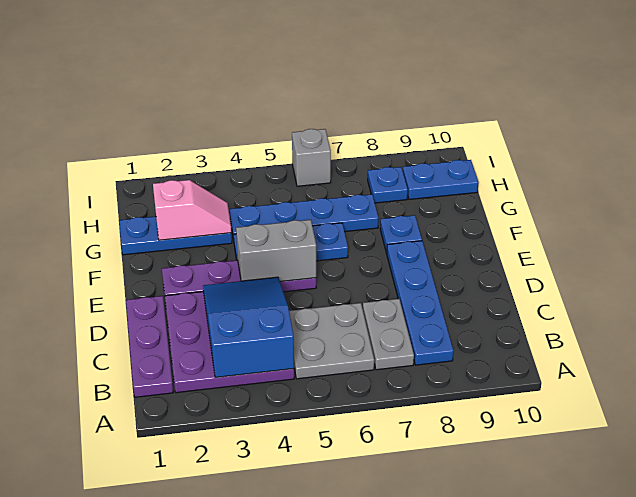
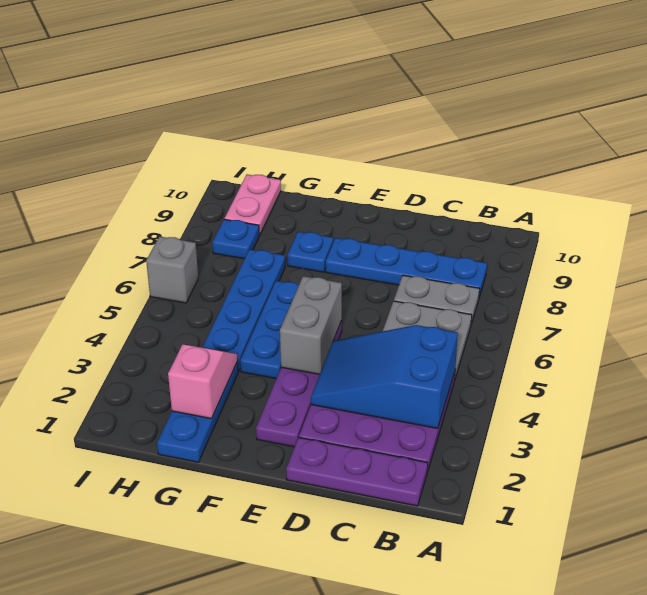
blue 1x2 plate [403,160,479,200] -> pink 1x2 plate [224,175,281,236]

